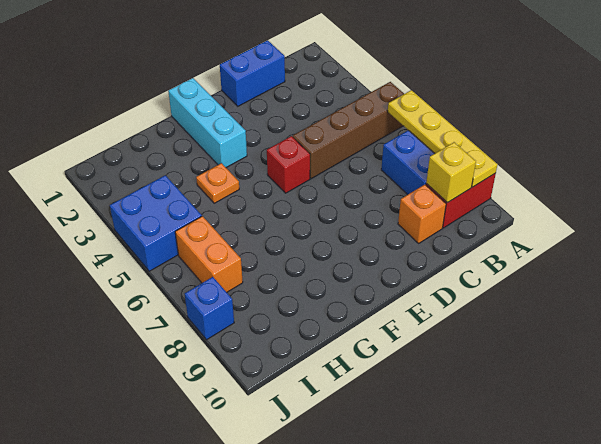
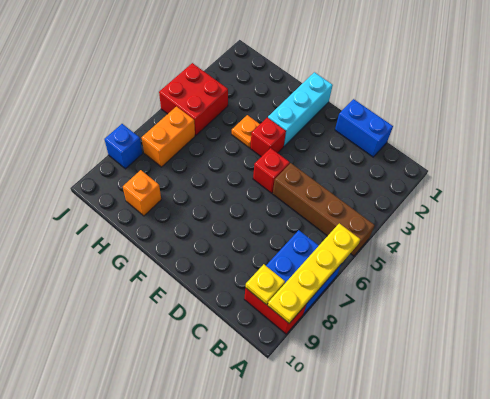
yellow 1x1 brick [426,142,476,203] -> yellow 1x1 plate [245,264,285,305]
orange 1x1 brick [398,185,446,243] -> orange 1x1 brick moved to [123,170,161,216]
none -> red 1x1 brick [250,118,286,157]
blue 2x2 brick [110,175,202,271] -> red 2x2 brick [159,63,228,135]

